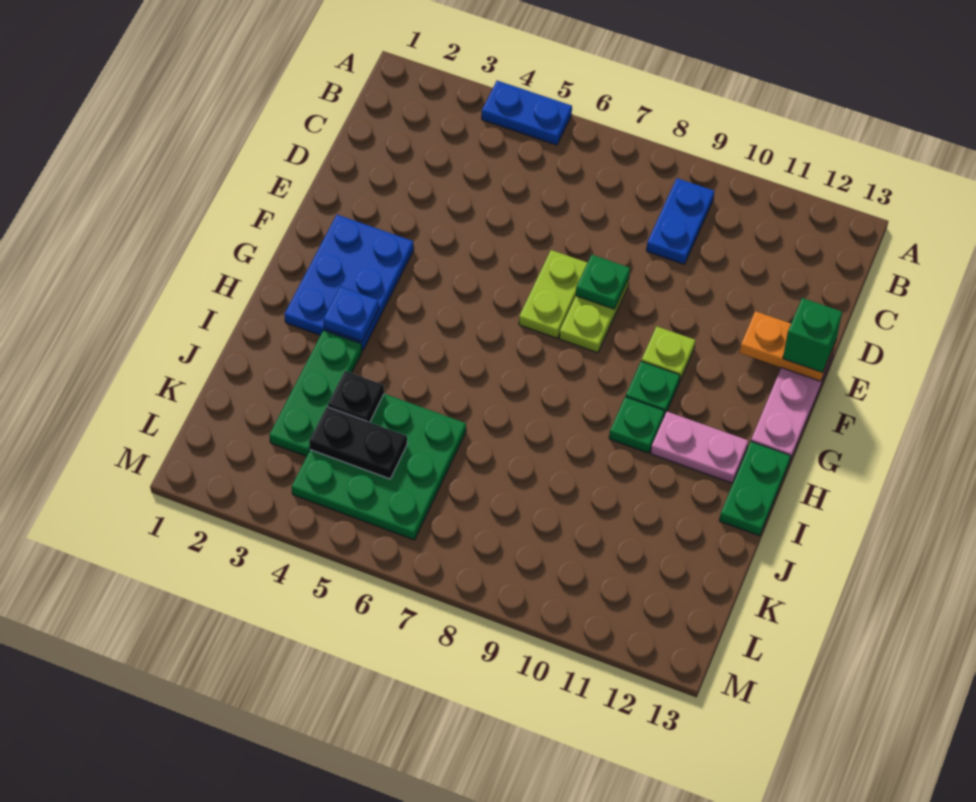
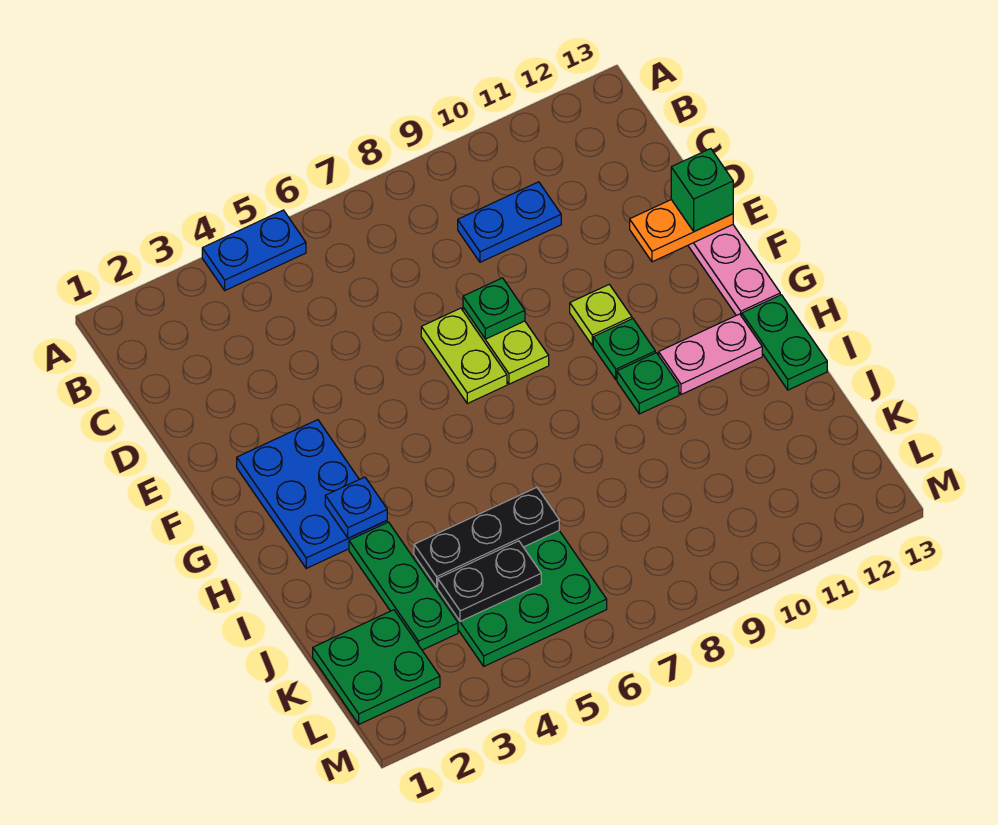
blue 1x2 plate [647,178,714,264] -> blue 1x2 plate turned to [458,182,561,262]
black 1x1 plate [328,371,384,422] -> black 1x3 plate [414,488,559,587]
none -> green 2x2 plate [313,610,440,724]

